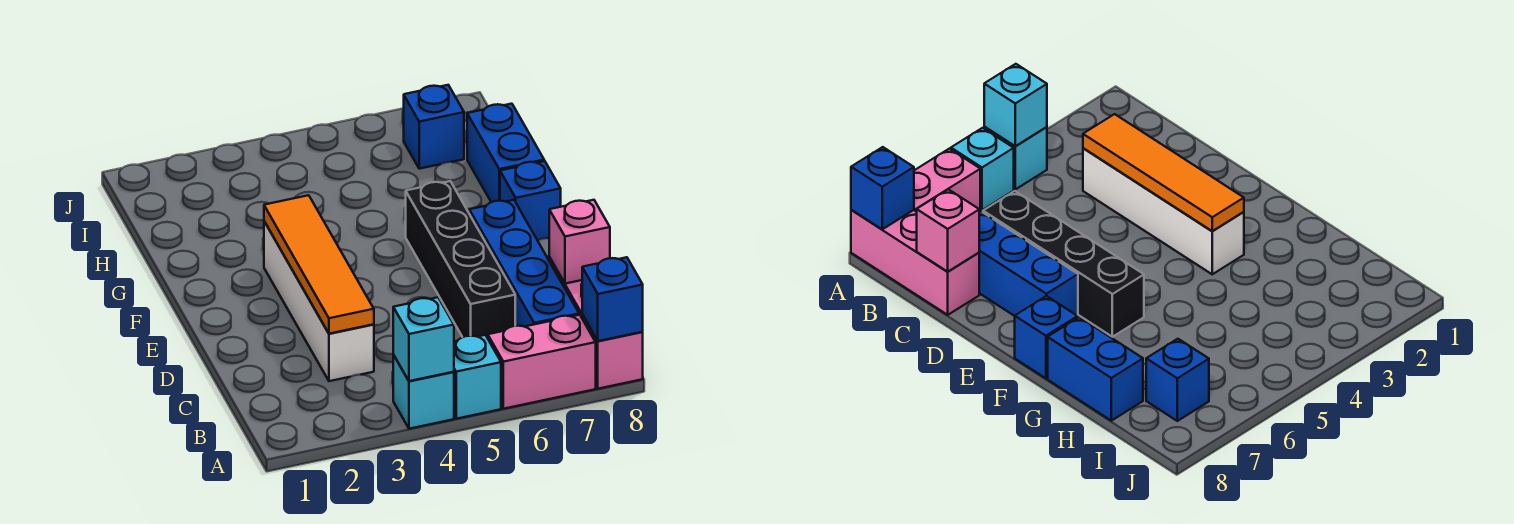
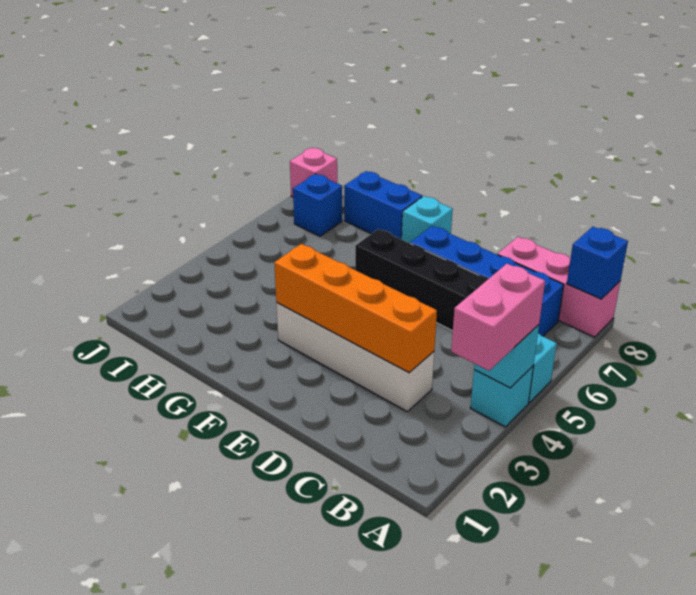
pink 1x2 brick [488,315,596,409] -> pink 1x2 brick moved to [451,264,545,371]
orange 1x4 tile [264,195,374,334] -> orange 1x4 brick [274,244,437,373]
pink 1x1 brick [549,200,610,284] -> pink 1x1 brick moved to [290,148,337,197]
blue 1x1 brick [500,161,561,240] -> cyan 1x1 brick [402,196,453,243]

